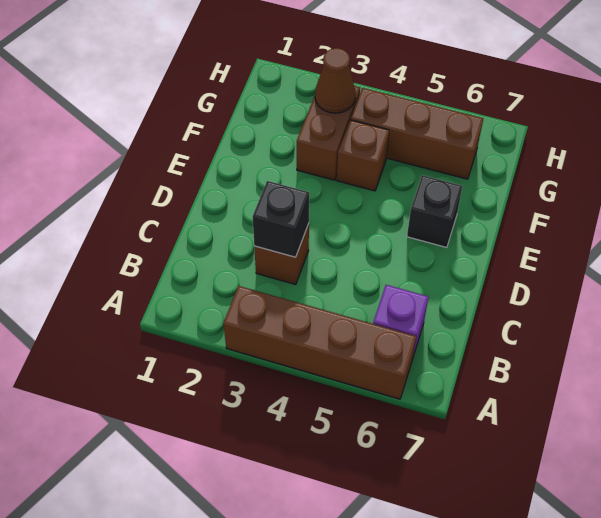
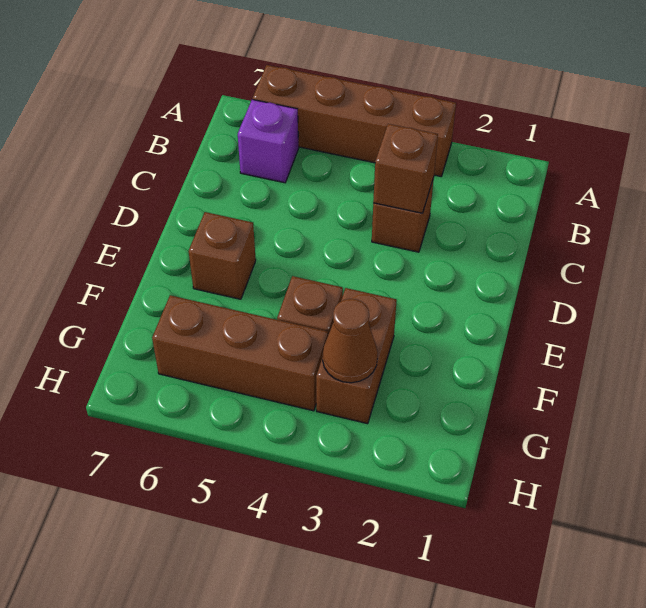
black 1x1 brick [252,181,309,257] -> brown 1x1 brick [373,124,438,213]
black 1x1 brick [407,175,463,248] -> brown 1x1 brick [189,212,256,299]

